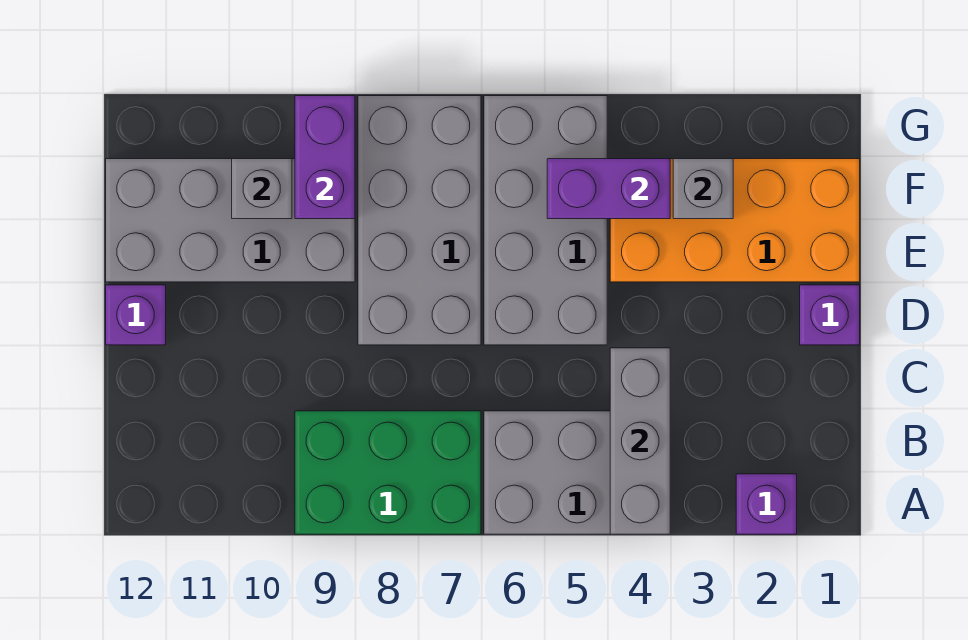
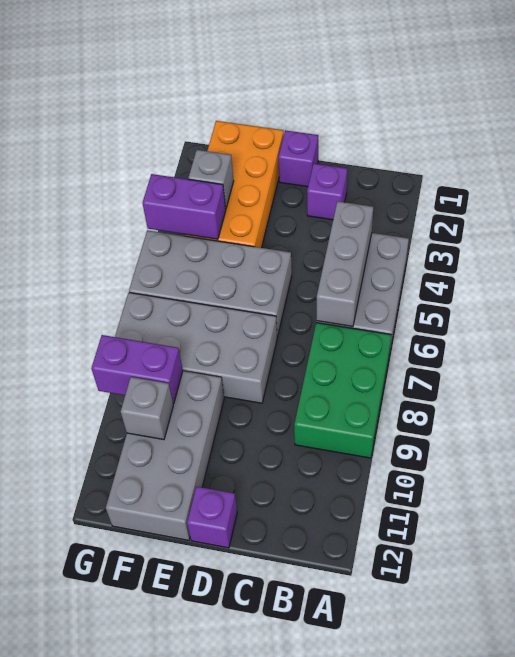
purple 1x1 brick [736,474,797,534] -> purple 1x1 brick moved to [307,164,347,220]
grey 1x3 brick [610,348,670,534] -> grey 1x3 brick turned to [316,201,373,327]
purple 1x2 brick [547,159,670,219] -> purple 1x2 brick turned to [143,174,226,239]

